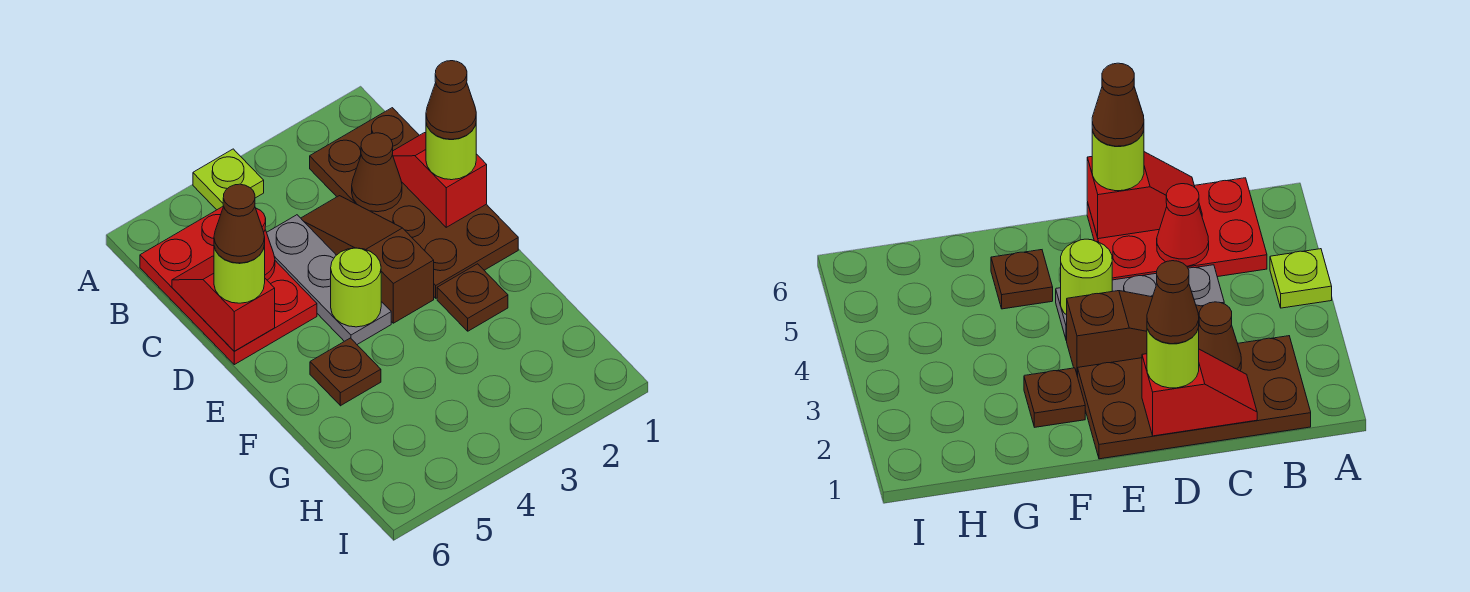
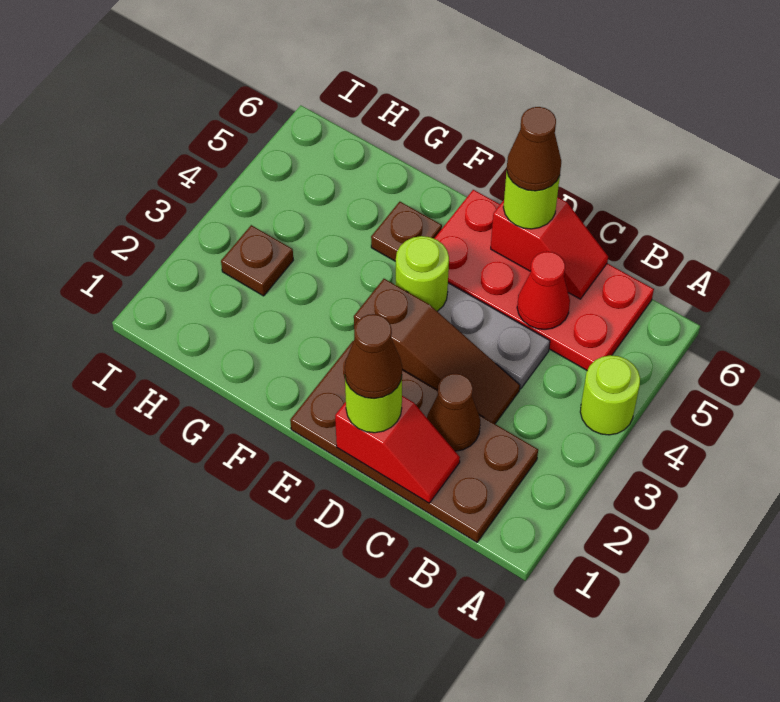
lime 1x1 plate [193,149,264,210] -> lime 1x1 round brick [580,355,640,435]
red 2x3 plate [140,207,317,365] -> red 2x4 plate [434,190,654,370]
brown 1x1 plate [437,264,508,331] -> brown 1x1 plate moved to [221,225,293,296]

